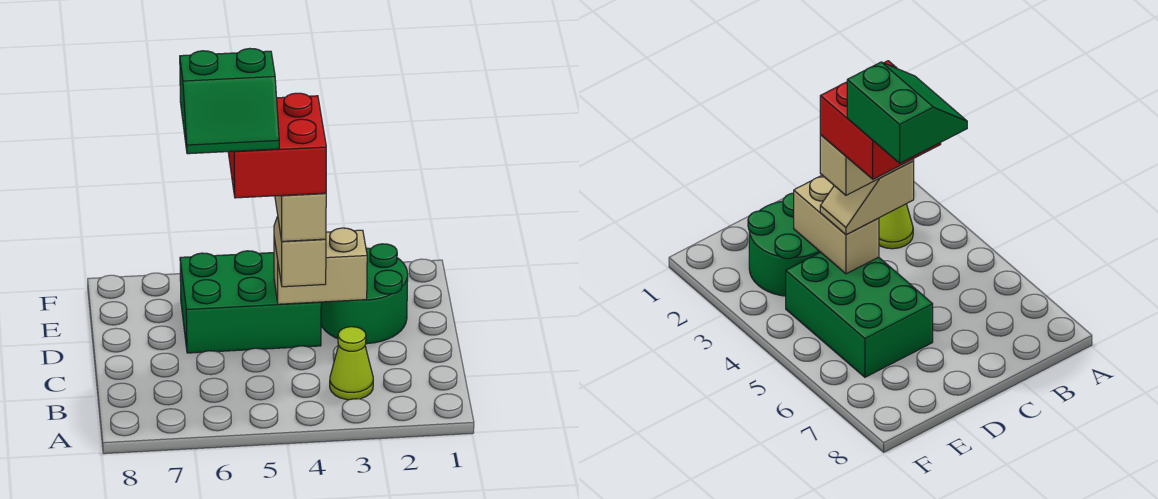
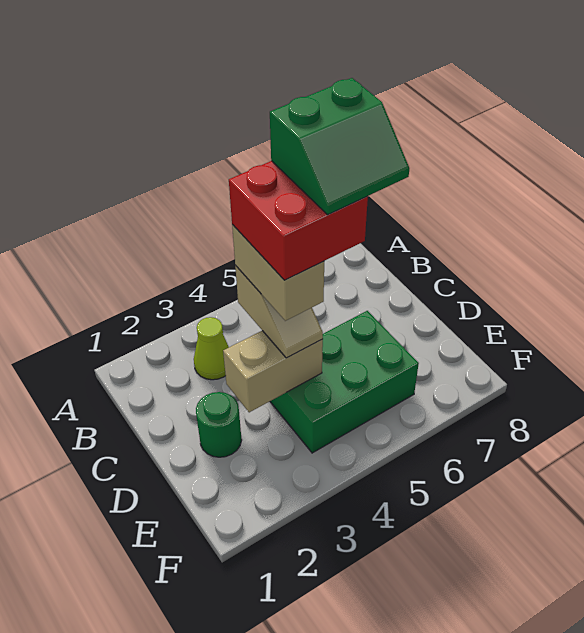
green 2x2 slope [180,48,279,154] -> green 2x2 slope turned to [270,78,409,215]
green 2x2 round brick [321,244,408,344] -> green 1x1 round brick [196,392,242,457]

